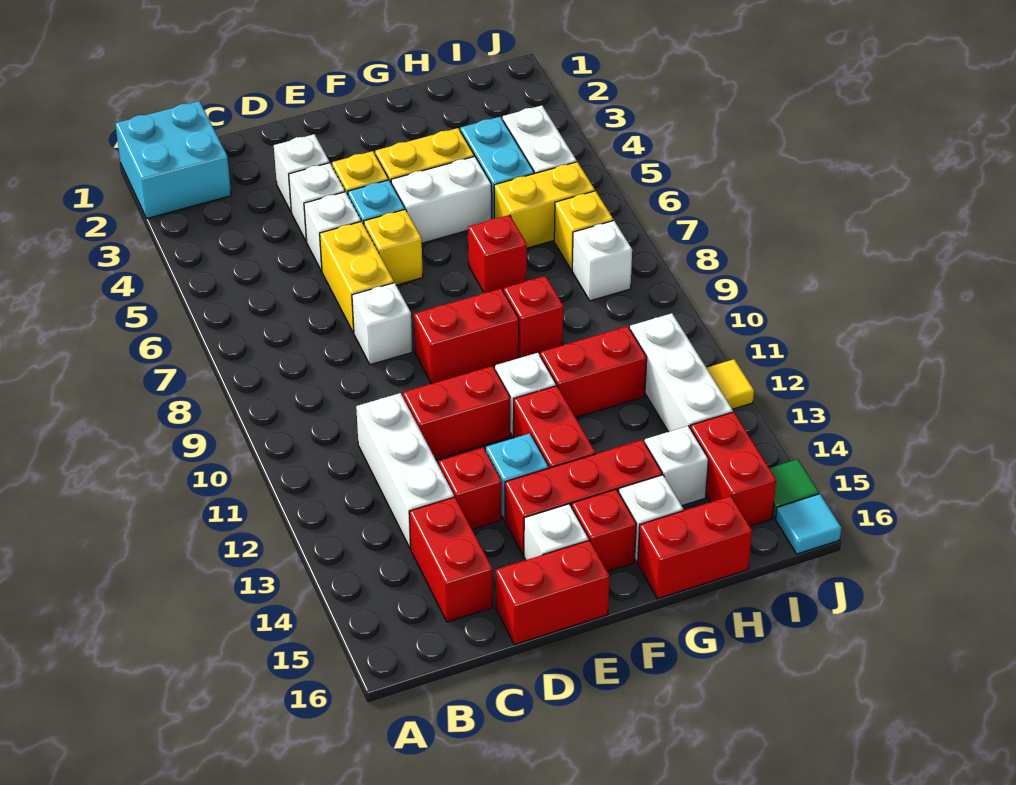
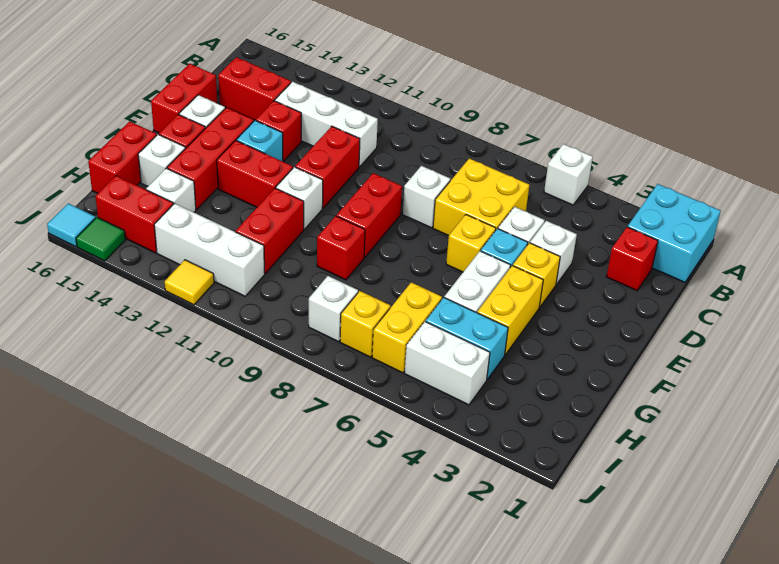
white 1x1 brick [274,134,330,212] -> white 1x1 brick moved to [544,144,593,205]
yellow 1x2 brick [320,222,394,333] -> yellow 2x2 brick [433,158,529,236]
red 1x1 brick [468,215,527,293] -> red 1x1 brick moved to [606,227,658,291]

